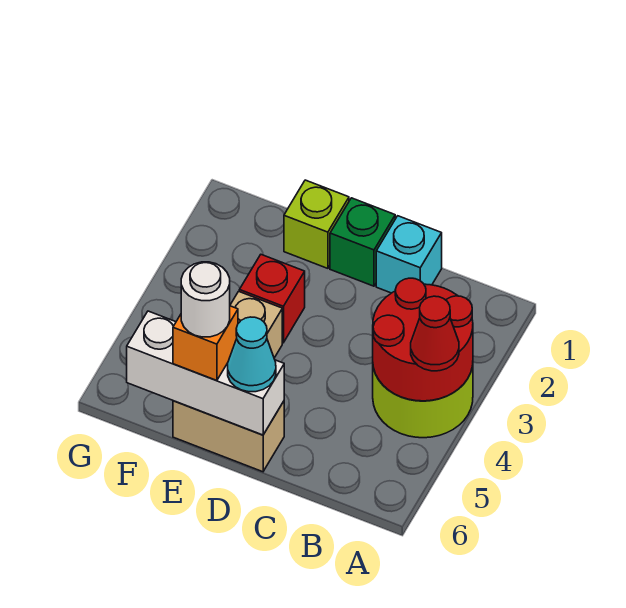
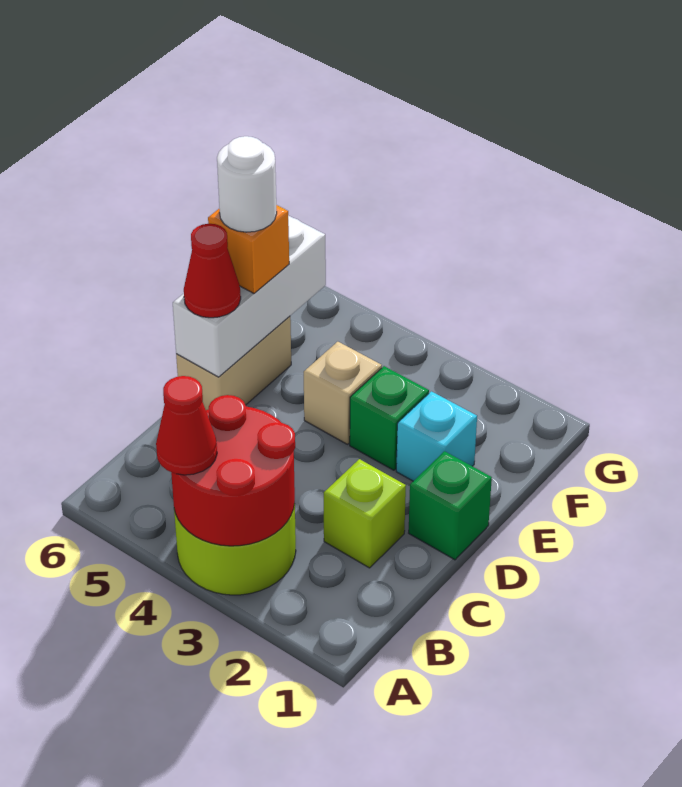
cyan 1x1 brick [376,216,442,293] -> cyan 1x1 brick moved to [396,391,477,481]
cyan 1x1 cone [228,317,276,392] -> red 1x1 cone [184,224,241,318]
lime 1x1 brick [284,180,349,268] -> lime 1x1 brick moved to [324,459,406,568]
red 1x1 brick [239,255,305,343] -> green 1x1 brick [350,366,429,470]

